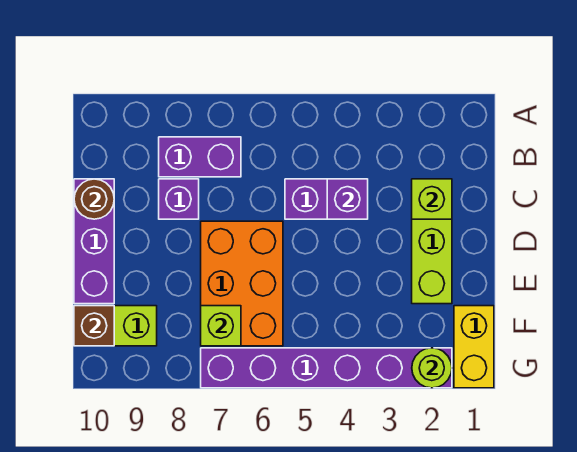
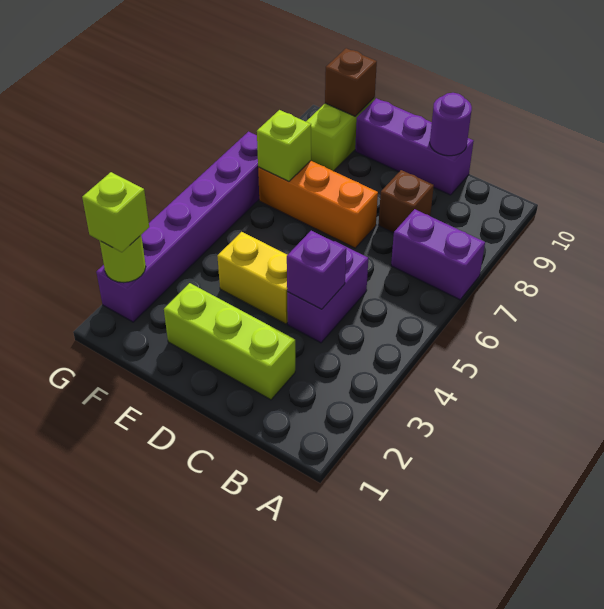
purple 1x2 brick [159,137,241,177] -> purple 1x2 brick turned to [391,209,485,300]
lime 1x1 brick [412,179,452,219] -> lime 1x1 brick moved to [82,172,149,252]
purple 1x1 brick [159,179,199,219] -> brown 1x1 brick [379,170,434,233]
brown 1x1 round brick [74,179,114,219] -> purple 1x1 round brick [430,93,472,156]
orange 2x3 brick [201,221,283,346] -> orange 1x3 brick [258,161,378,248]
yellow 1x2 brick [454,306,494,388] -> yellow 1x2 brick moved to [217,232,288,324]

